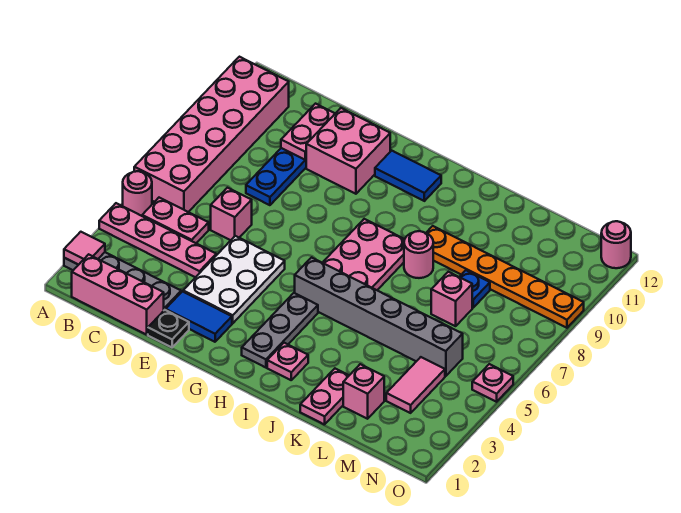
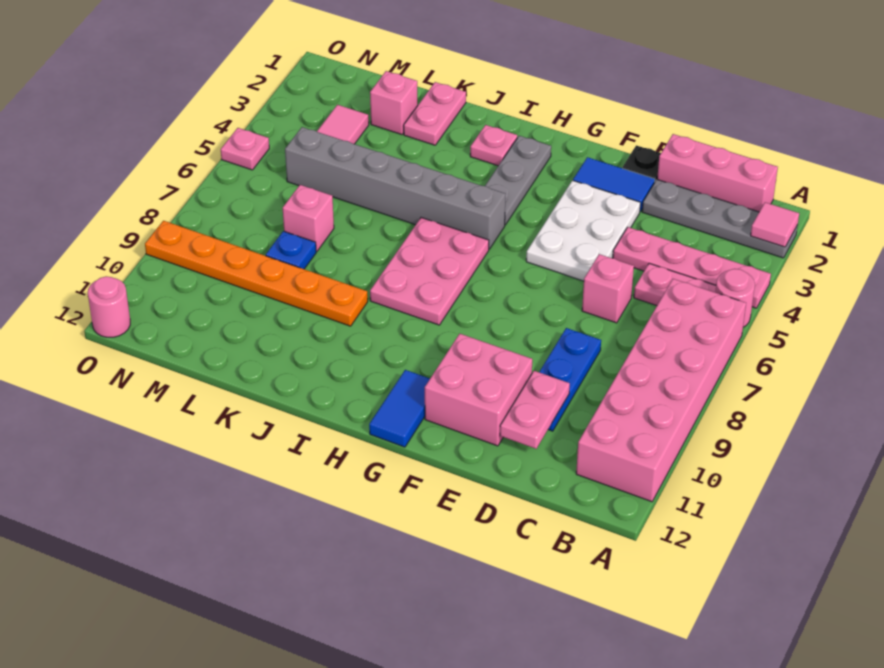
blue 1x2 tile [375,151,441,201] -> blue 1x2 tile turned to [369,370,430,447]
pink 1x1 round brick [404,231,433,278] -> none

